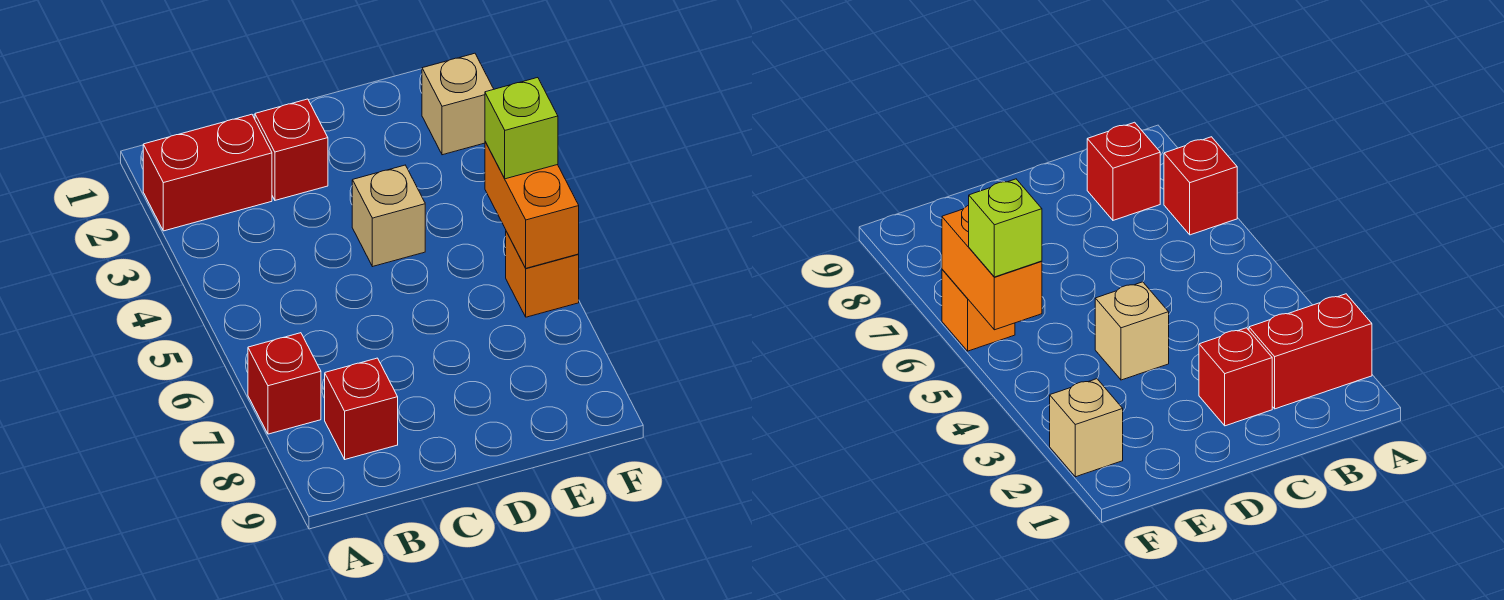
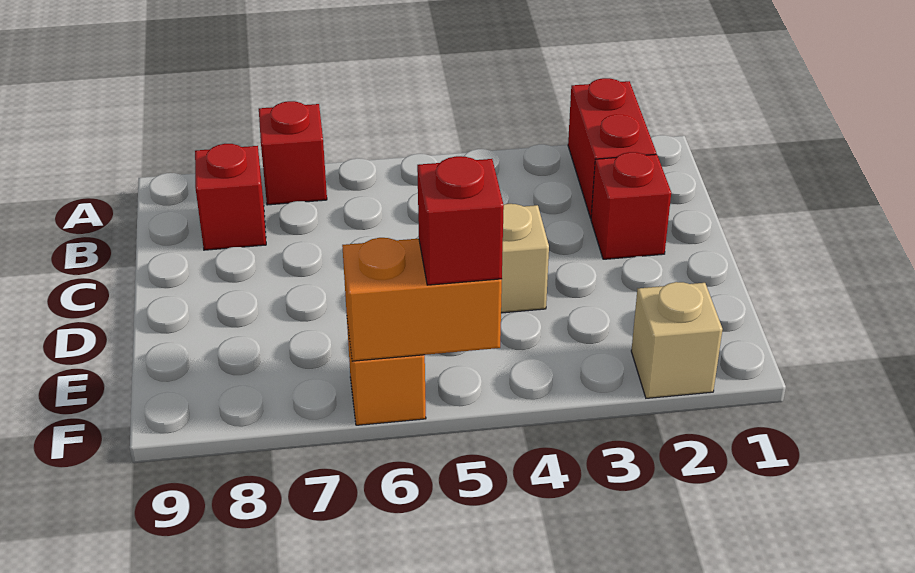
lime 1x1 brick [485,78,558,179] -> red 1x1 brick [417,156,504,285]

